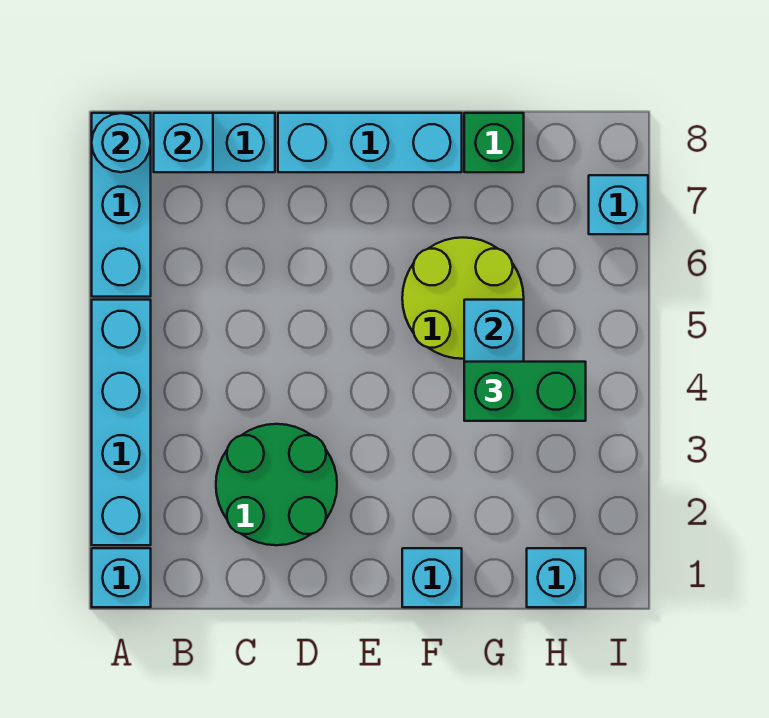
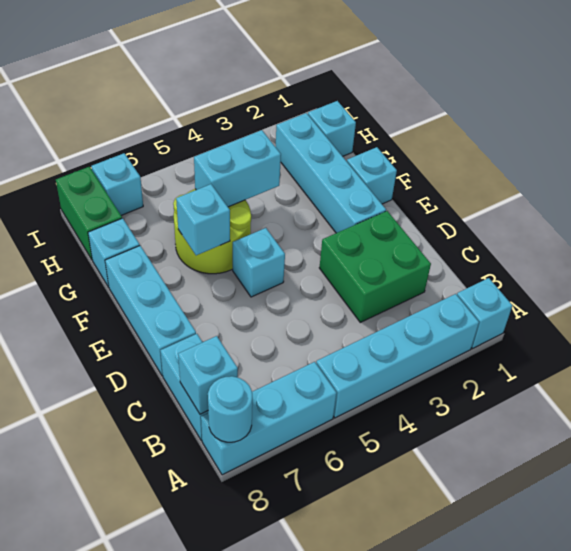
green 2x2 round brick [216,424,337,545] -> green 2x2 brick [319,211,431,322]
none -> cyan 1x4 brick [276,113,386,233]
none -> cyan 1x1 brick [233,228,285,297]
none -> cyan 1x1 brick [176,184,230,255]
green 1x2 brick [464,362,586,421] -> green 1x2 brick moved to [56,167,122,259]
green 1x1 brick [464,113,524,172] -> cyan 1x1 brick [88,218,140,287]

